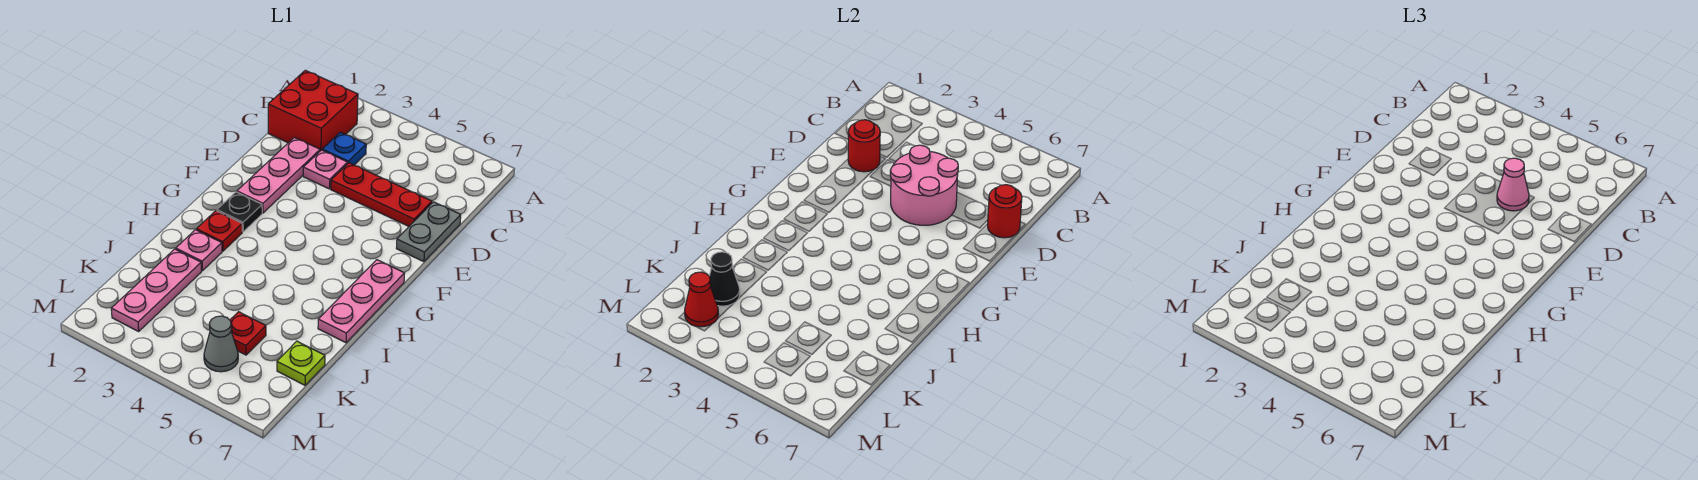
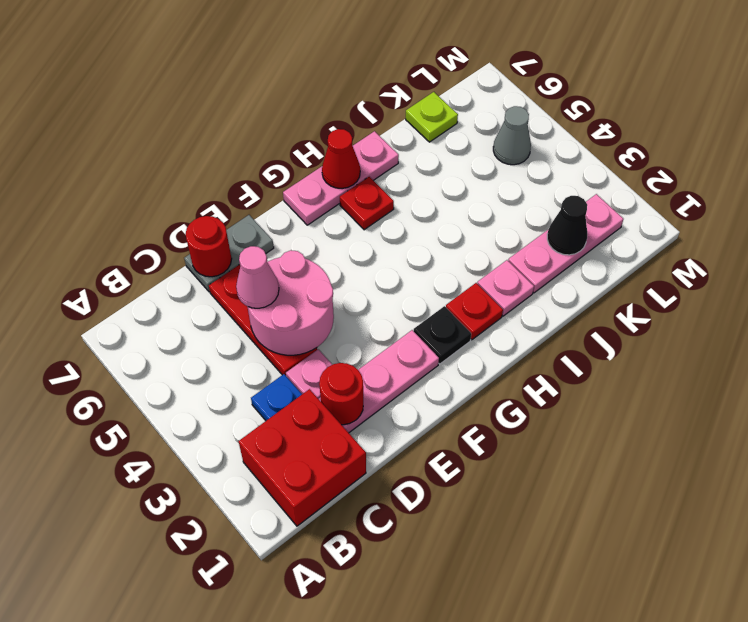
red 1x1 plate [230,312,266,355] -> red 1x1 plate moved to [340,177,394,230]
red 1x1 cone [685,272,719,327] -> red 1x1 cone moved to [322,129,360,188]

